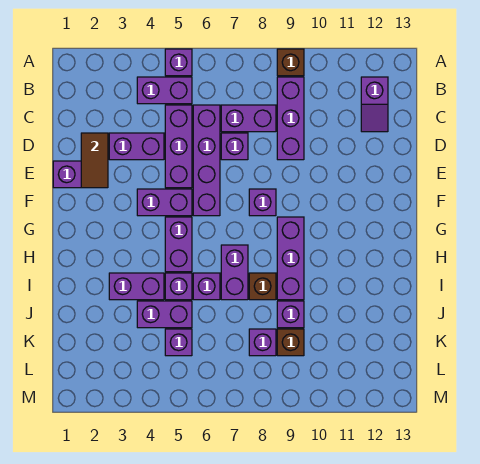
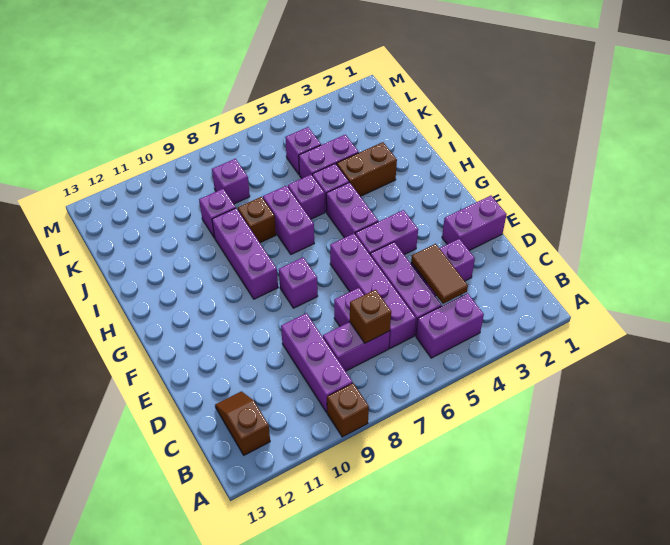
purple 1x1 brick [165,49,192,76] -> none
purple 1x2 slope [361,77,388,132] -> brown 1x2 slope [215,391,270,455]
brown 1x2 tile [81,133,108,188] -> brown 1x2 tile moved to [411,244,468,304]
purple 1x2 brick [109,273,164,300] -> brown 1x2 brick [337,142,397,196]
brown 1x1 brick [277,329,304,356] -> brown 1x1 brick moved to [350,290,391,343]

